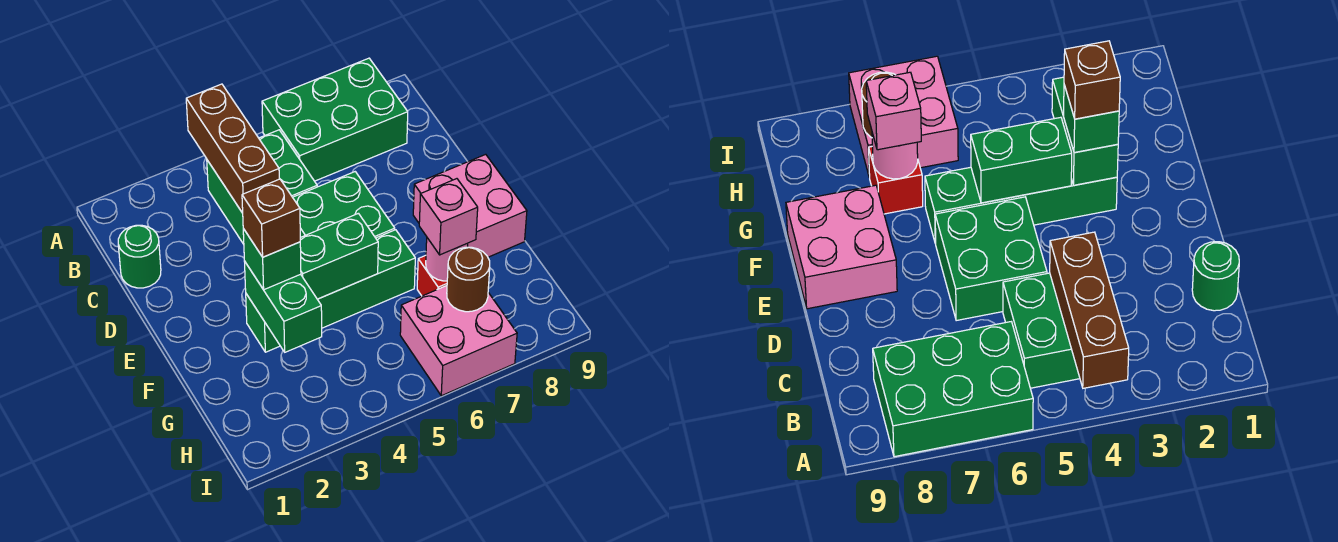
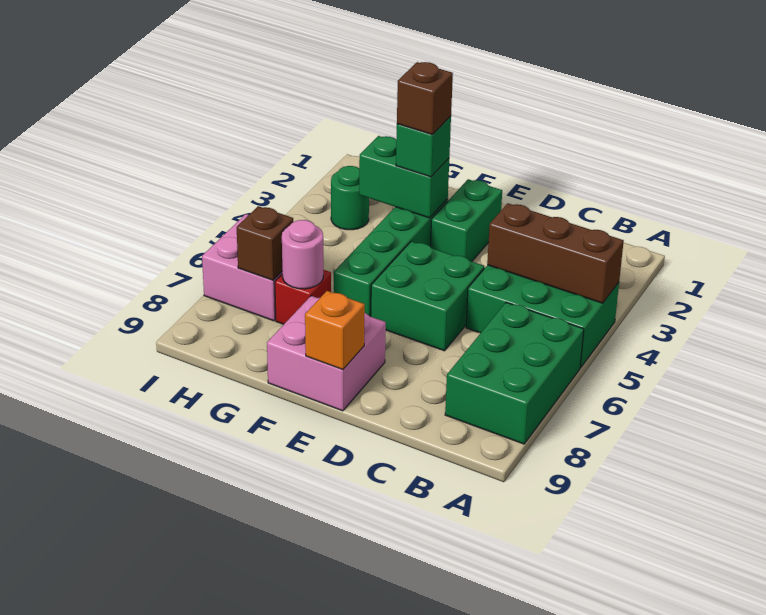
green 2x2 brick [207,130,317,244] -> green 2x3 brick [466,265,619,368]
green 1x1 round brick [118,225,161,288] -> green 1x1 round brick moved to [331,166,369,230]
none -> orange 1x1 brick [305,291,365,370]
green 1x2 brick [300,213,378,299] -> green 1x2 brick moved to [431,179,502,261]
pink 1x1 brick [419,179,478,255] -> none
brown 1x1 round brick [447,247,490,312] -> brown 1x1 brick [237,206,293,280]

